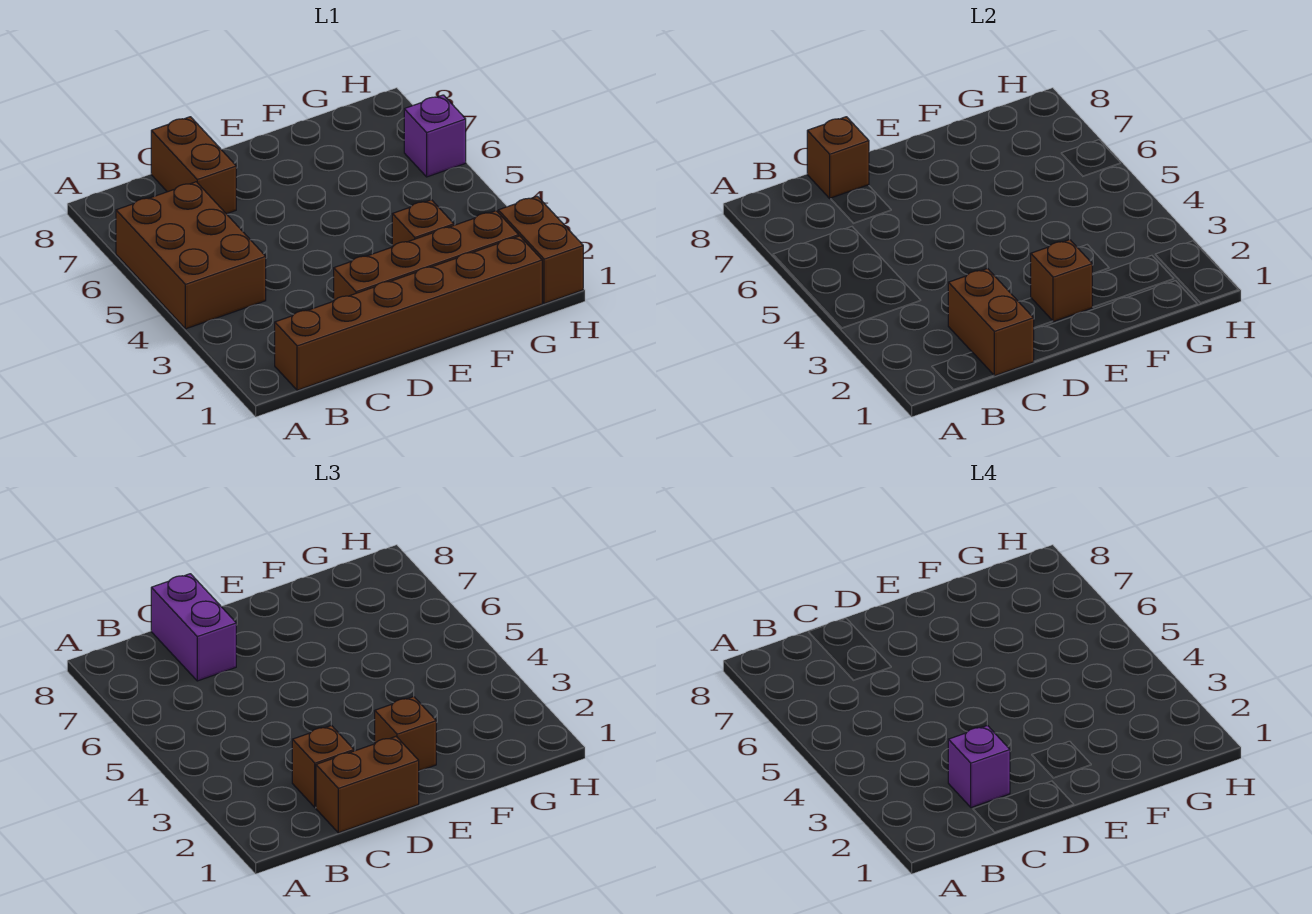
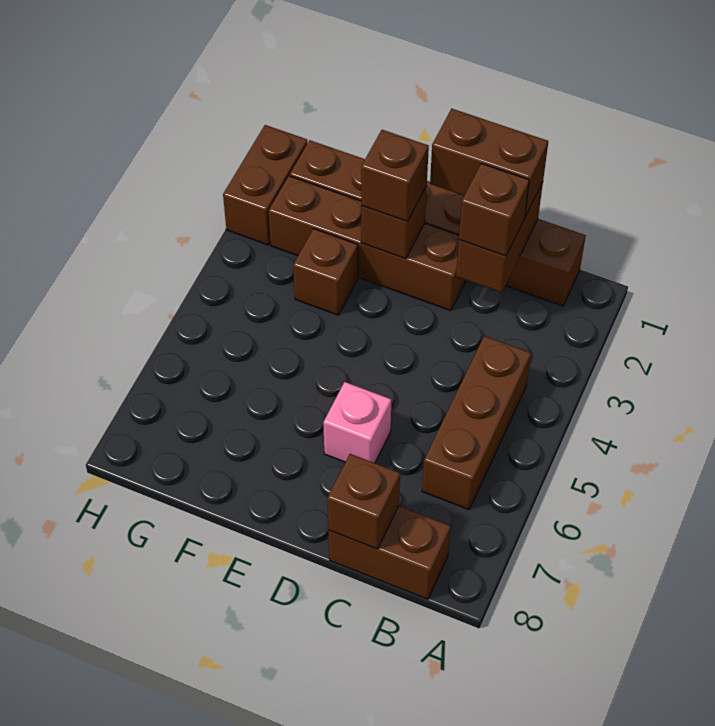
brown 2x3 brick [116,182,266,329] -> brown 1x3 brick [422,336,531,509]
purple 1x1 brick [948,725,1010,807] -> none
brown 1x2 brick [151,117,236,214] -> brown 1x2 brick turned to [328,506,451,599]
purple 1x2 brick [151,574,236,681] -> none
none -> pink 1x1 brick [323,382,391,463]
purple 1x1 brick [404,95,466,177] -> none

